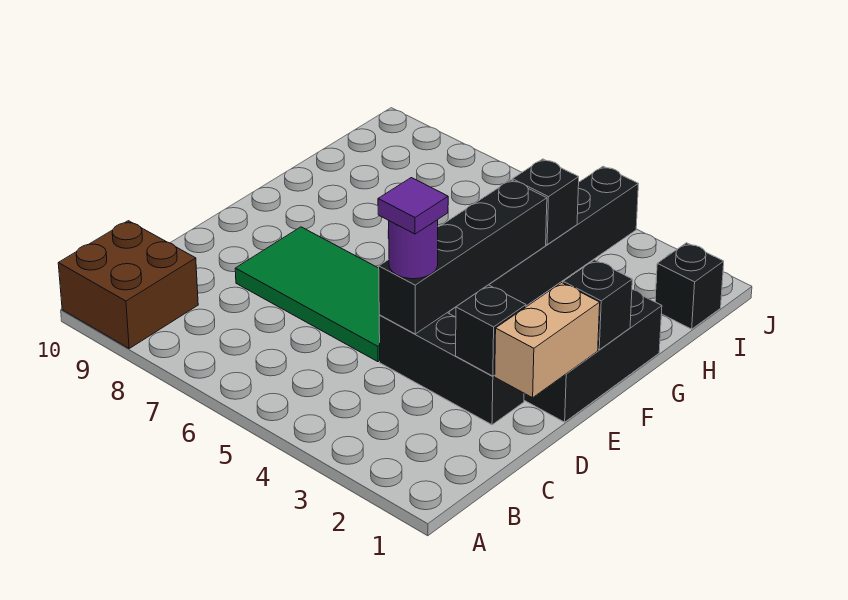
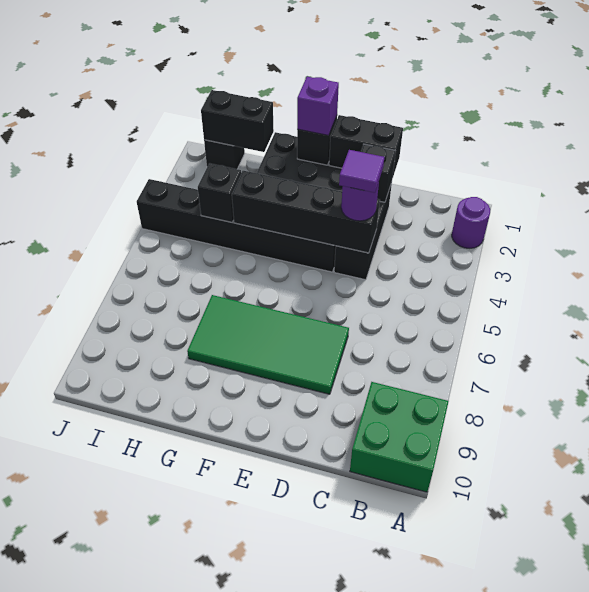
none -> purple 1x1 round brick [452,197,490,248]
brown 2x2 brick [58,221,198,348] -> green 2x2 brick [350,382,449,492]
tan 1x2 brick [495,283,600,398] -> black 1x2 brick [329,115,403,176]
green 2x4 tile [235,227,380,362] -> green 2x4 tile turned to [187,295,349,394]
none -> purple 1x1 brick [297,77,339,136]
none -> black 1x2 brick [201,90,274,152]

